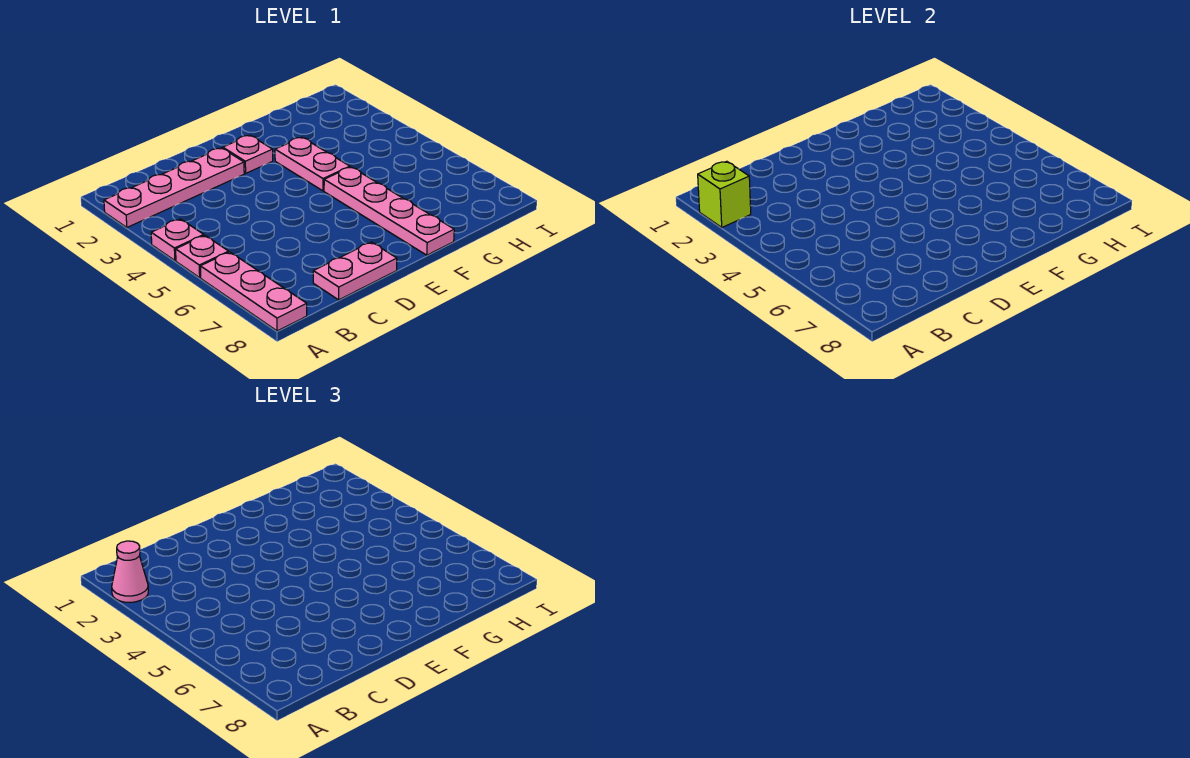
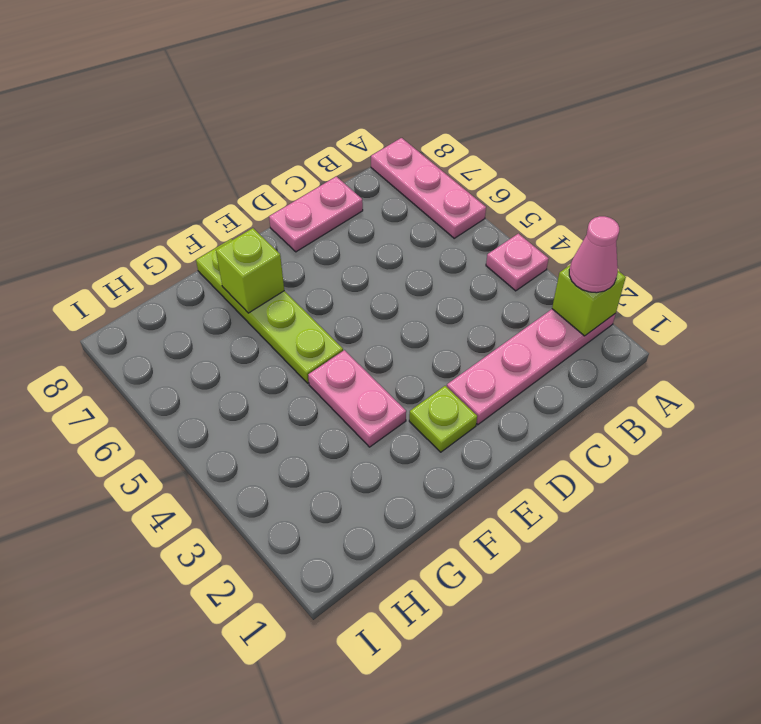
pink 1x1 plate [176,235,229,278] -> none
pink 1x1 plate [223,135,273,173] -> lime 1x1 plate [409,386,477,452]
pink 1x4 plate [324,167,454,255] -> lime 1x4 plate [196,239,343,383]
none -> lime 1x1 brick [216,228,284,313]

